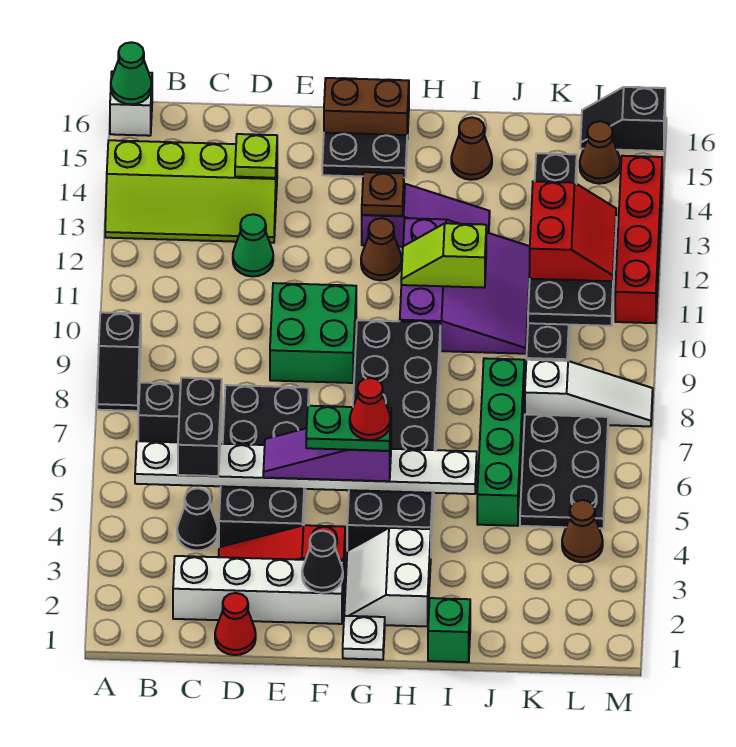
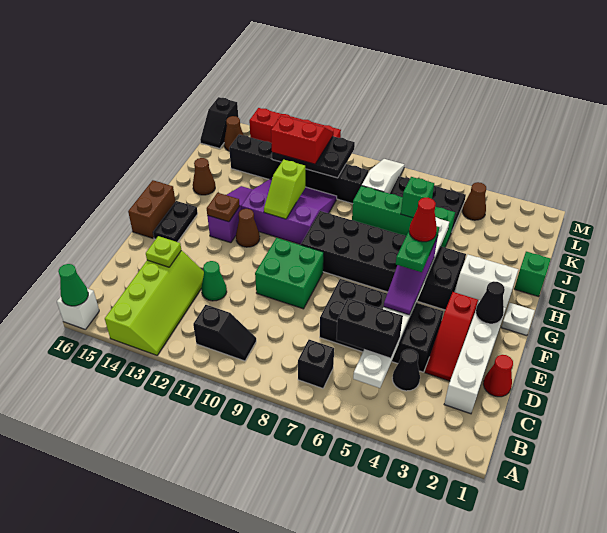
black 1x2 slope [97,312,141,411] -> black 1x2 slope moved to [193,305,256,361]
none -> green 1x1 brick [401,177,434,218]

